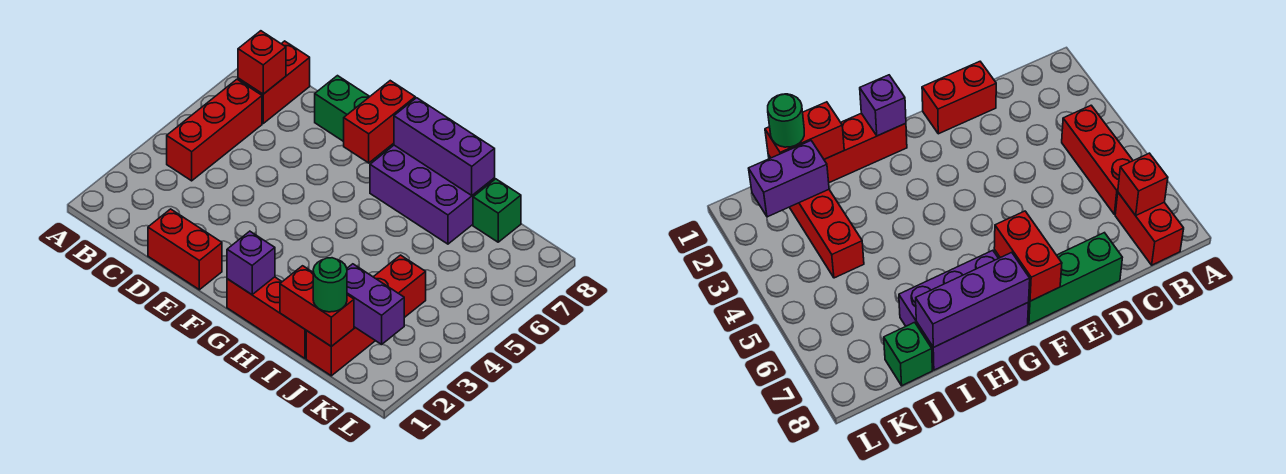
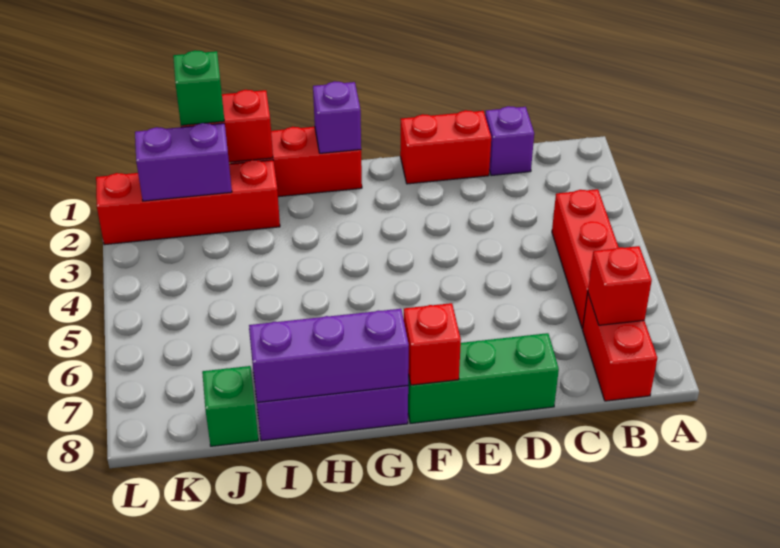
none -> purple 1x1 brick [485,106,534,176]
red 1x2 brick [344,81,415,163] -> red 1x1 brick [403,303,461,385]
red 1x4 brick [306,255,426,376] -> red 1x4 brick turned to [96,160,280,245]
green 1x1 round brick [313,258,347,312] -> green 1x1 brick [173,50,224,125]

